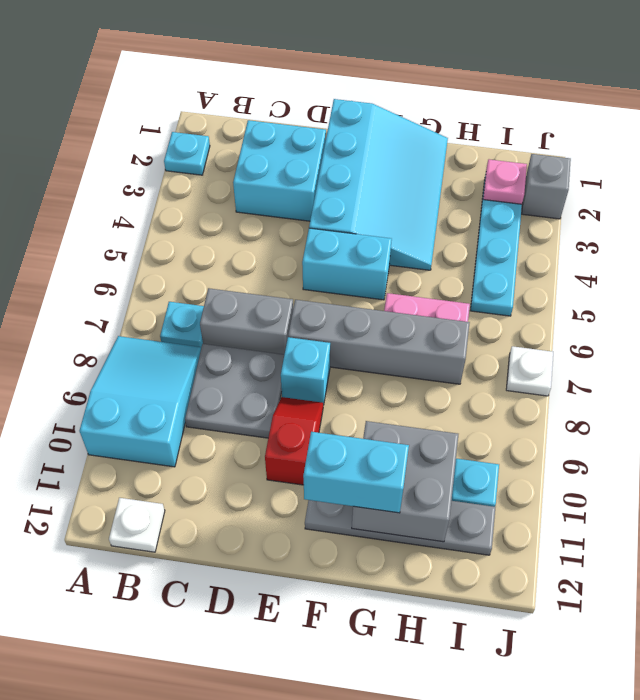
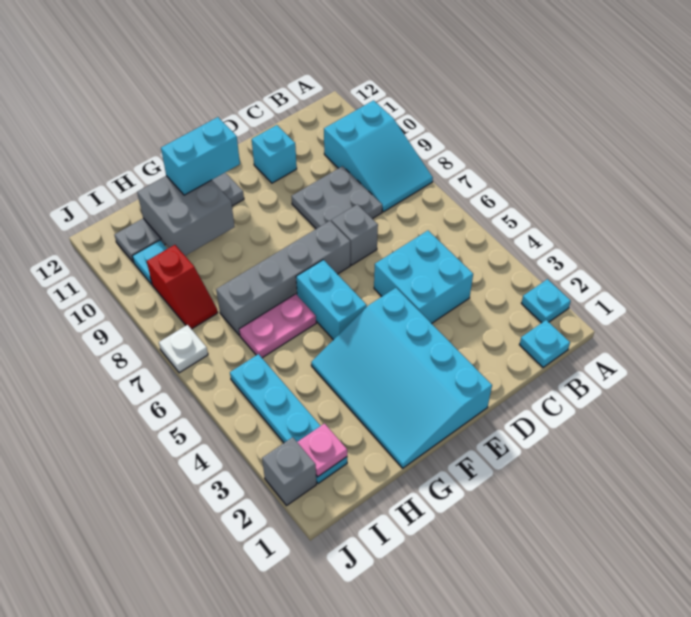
cyan 1x1 plate [160,302,204,347] -> cyan 1x1 plate moved to [519,320,570,368]
white 1x1 plate [109,498,165,552] -> none
cyan 2x2 brick [233,120,326,221] -> cyan 2x2 brick moved to [374,231,473,324]
grey 1x2 brick [200,288,293,355] -> grey 1x1 brick [331,204,378,265]
cyan 1x2 brick [302,228,392,300] -> cyan 1x2 brick turned to [296,260,367,340]
cyan 1x1 brick [281,337,330,405] -> cyan 1x1 brick moved to [252,125,297,183]
red 1x2 slope [265,397,323,485] -> red 1x2 slope moved to [147,245,218,329]

